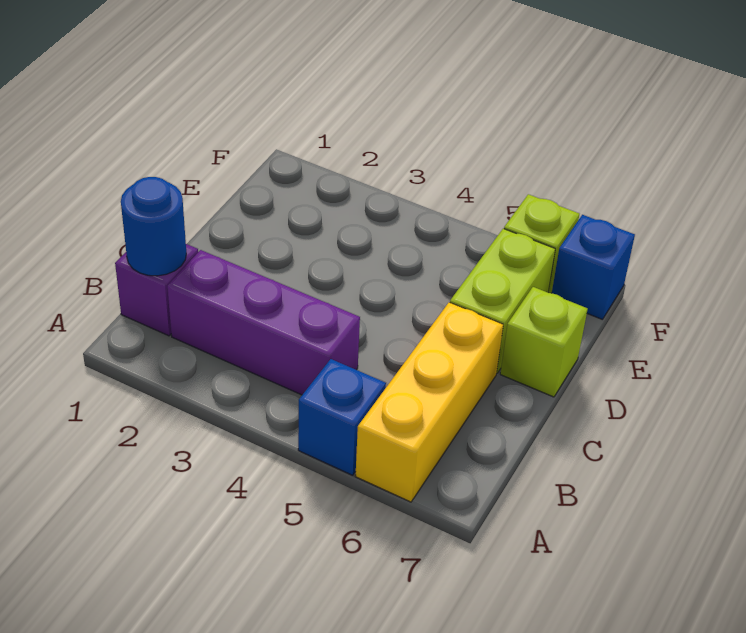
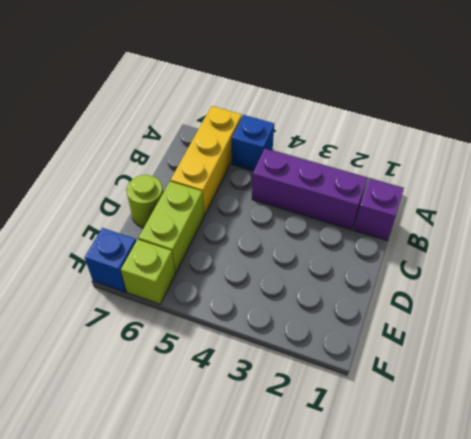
blue 1x1 round brick [121,177,186,276] -> none
lime 1x1 brick [500,287,588,397] -> lime 1x1 round brick [127,175,163,228]

